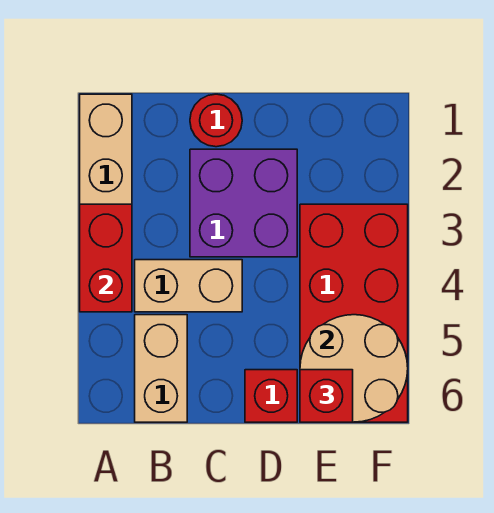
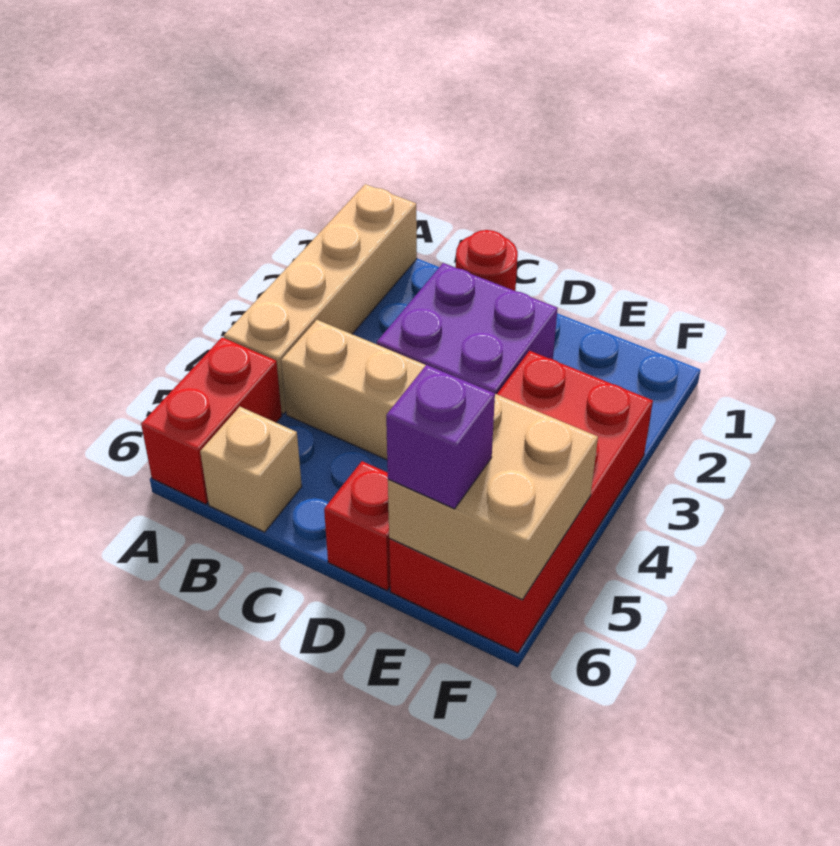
red 1x2 brick [80,204,132,312] -> red 1x2 brick moved to [141,337,282,504]
tan 1x2 brick [135,315,187,422] -> tan 1x1 brick [200,407,302,532]
tan 2x2 round brick [300,315,408,422] -> tan 2x2 brick [388,394,598,600]
red 1x1 brick [300,370,353,422] -> purple 1x1 brick [386,365,495,509]

